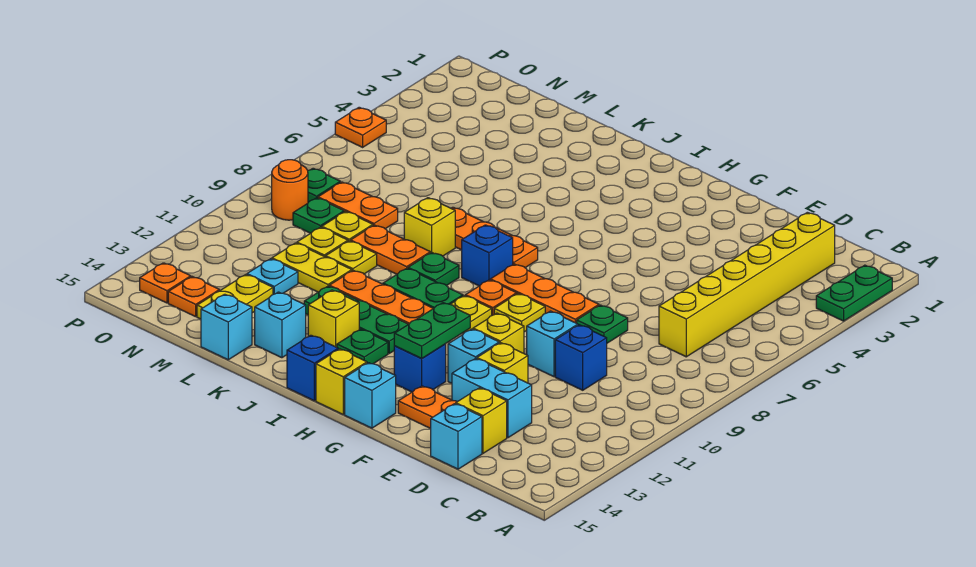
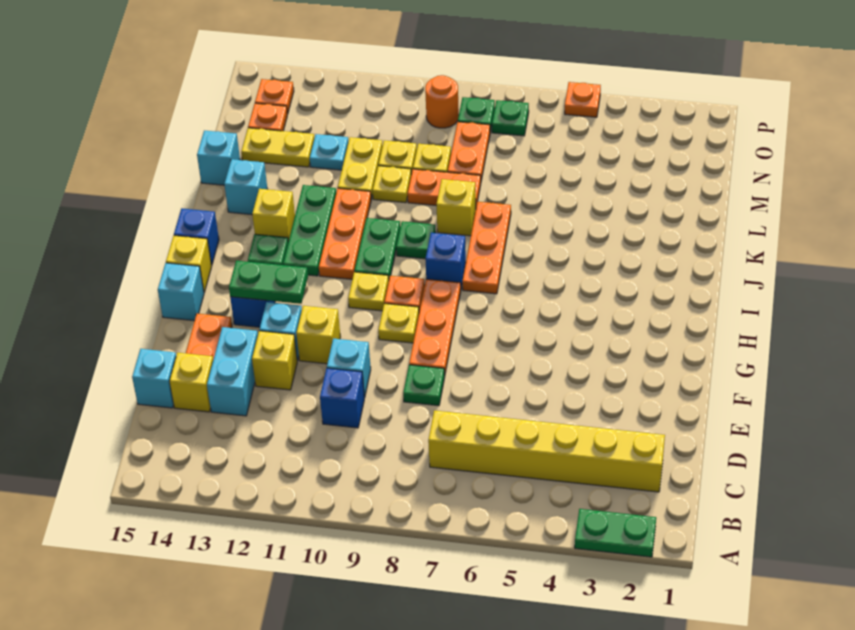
orange 1x2 plate [351,225,430,274] -> orange 1x2 plate turned to [407,169,481,206]
green 1x1 plate [293,198,344,233] -> green 1x1 plate moved to [492,100,529,136]

